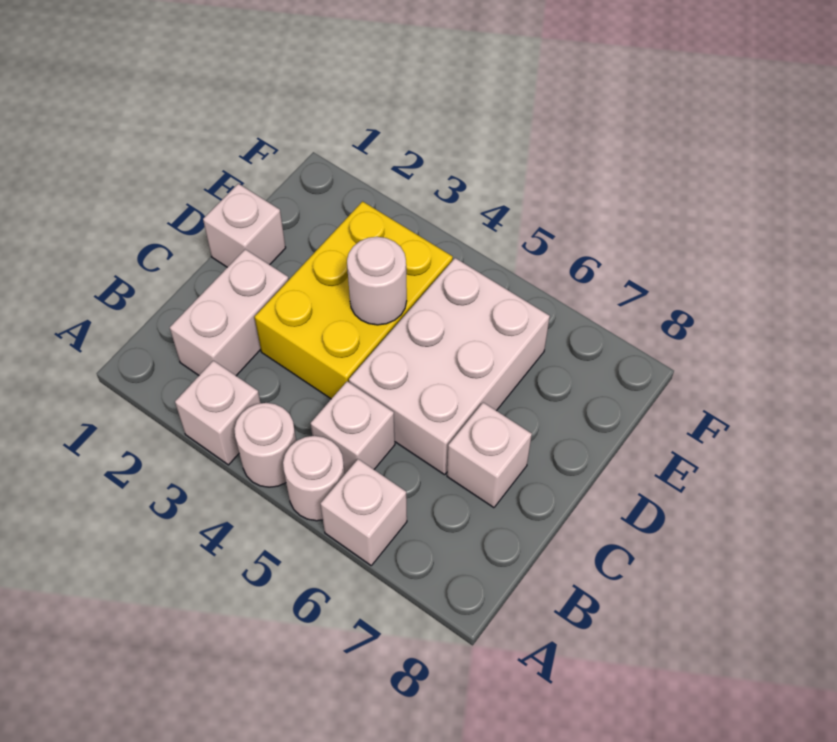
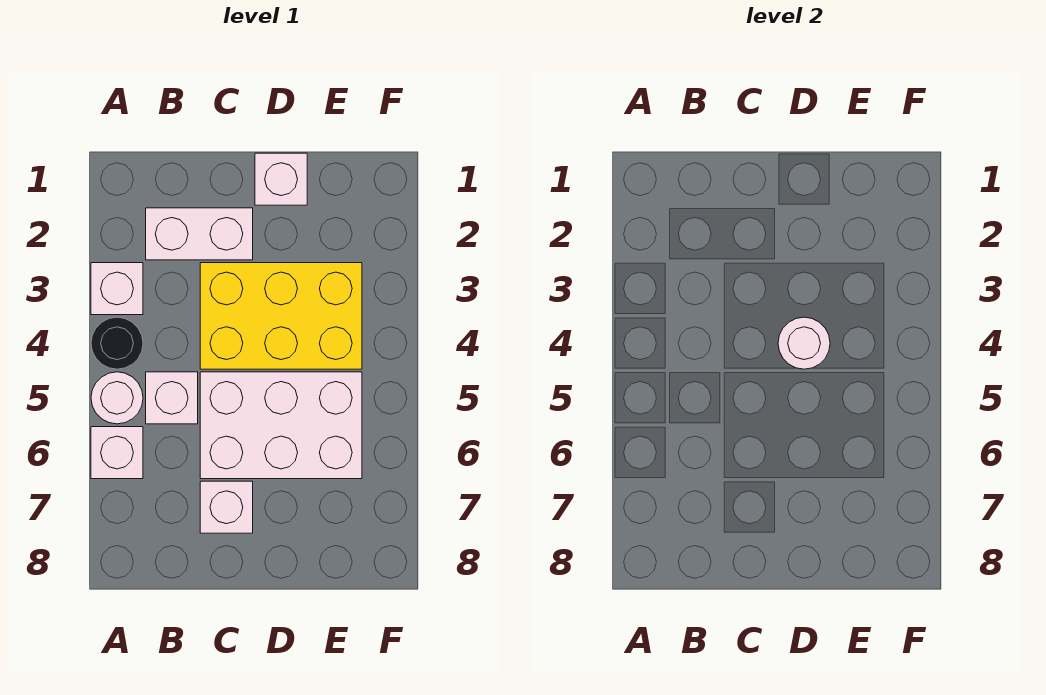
white 1x1 round brick [234,403,296,487] -> black 1x1 round brick [91,317,143,369]

